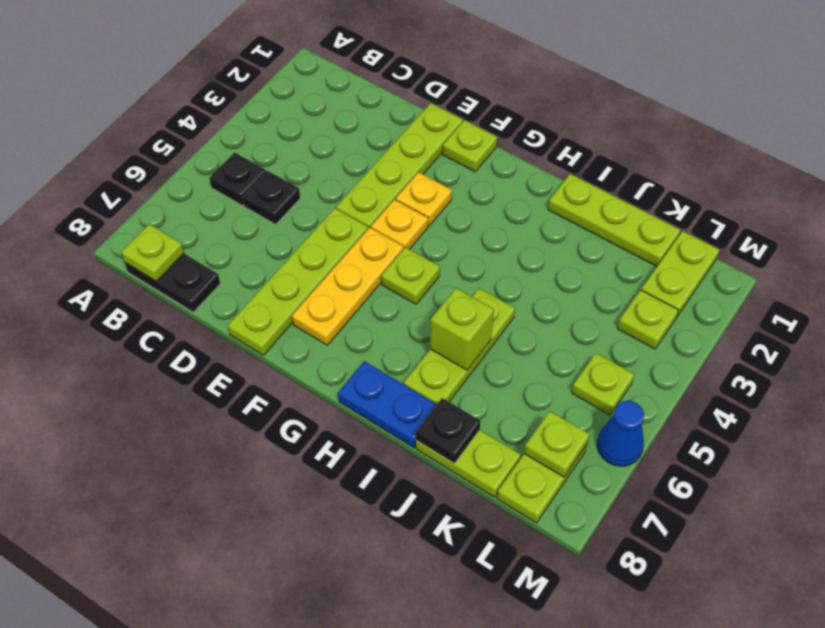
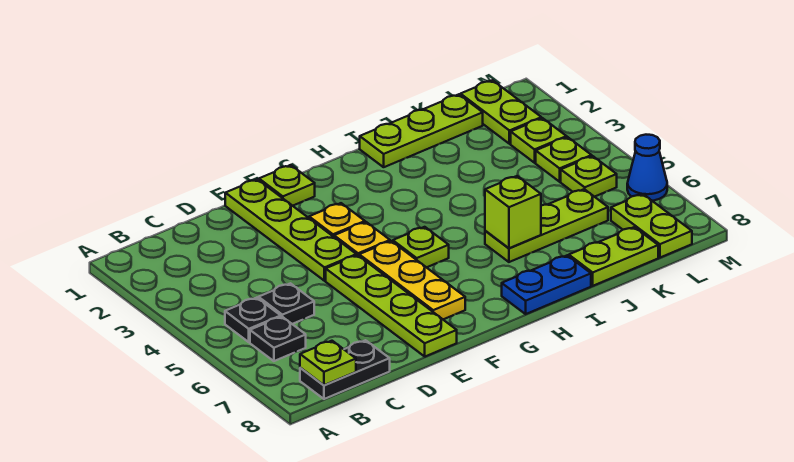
lime 1x3 plate [404,288,515,404] -> lime 1x3 plate turned to [485,189,608,262]
black 1x1 plate [416,398,481,463] -> black 1x1 plate moved to [250,317,306,361]
lime 1x1 plate [524,411,590,477] -> lime 1x1 plate moved to [536,137,592,182]

